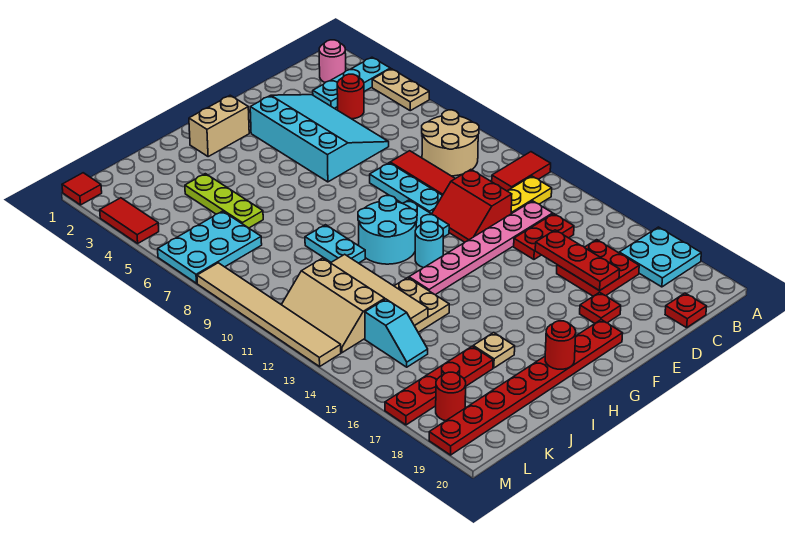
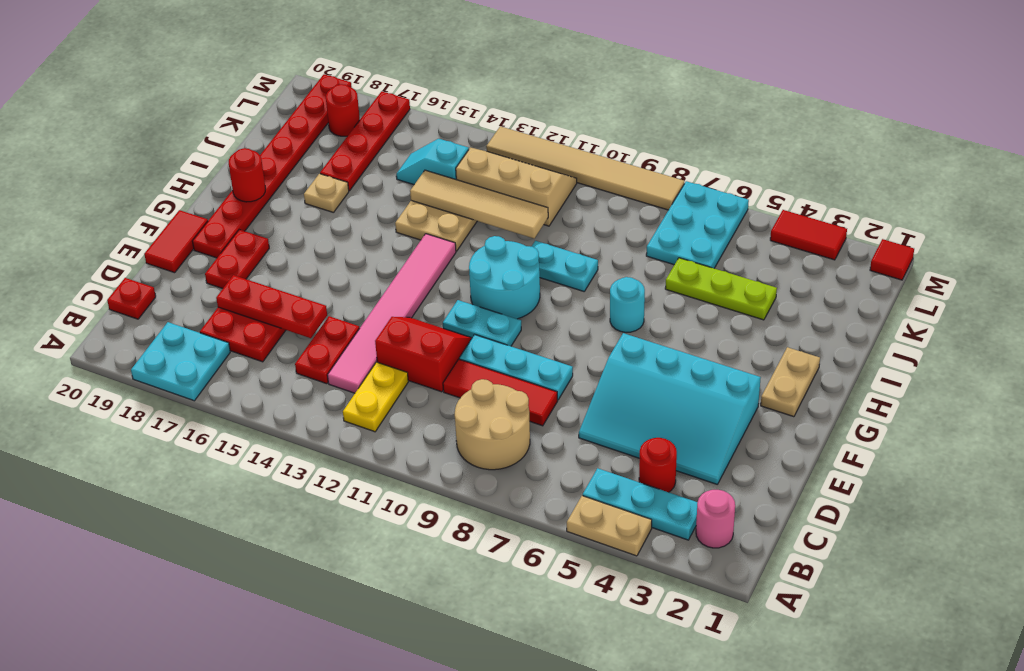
cyan 1x3 plate [313,57,390,108] -> cyan 1x3 plate turned to [583,468,698,540]
red 1x2 tile [492,152,551,191] -> red 1x2 tile moved to [144,210,208,273]
pink 1x6 plate [409,201,553,295] -> pink 1x6 tile [327,234,456,393]
red 1x1 plate [580,292,621,323] -> red 1x2 plate [205,230,269,289]
tan 1x2 brick [189,95,249,157] -> tan 1x2 plate [761,347,820,417]
cyan 1x1 round brick [415,222,443,268] -> cyan 1x1 round brick moved to [610,277,645,332]

